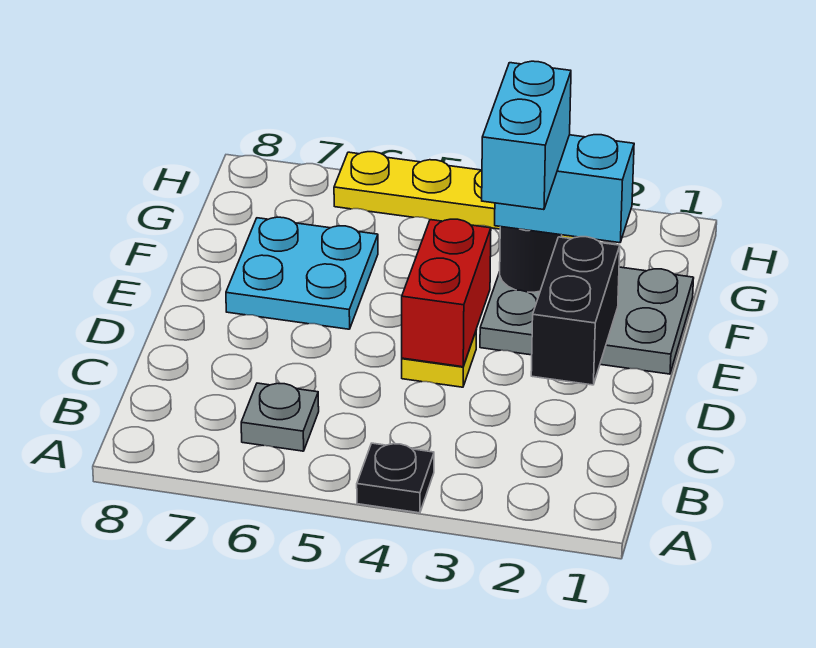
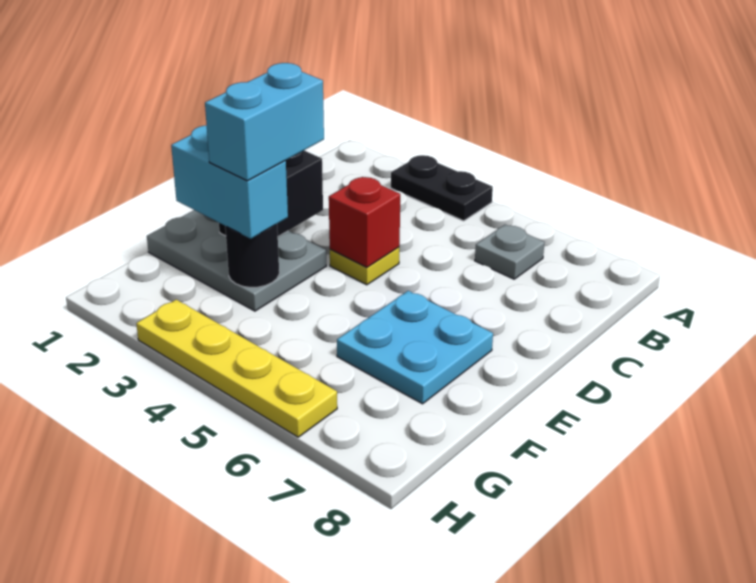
black 1x1 plate [357,443,434,513] -> black 1x2 plate [391,155,493,221]
red 1x2 brick [402,219,491,367] -> red 1x1 brick [329,177,400,267]

